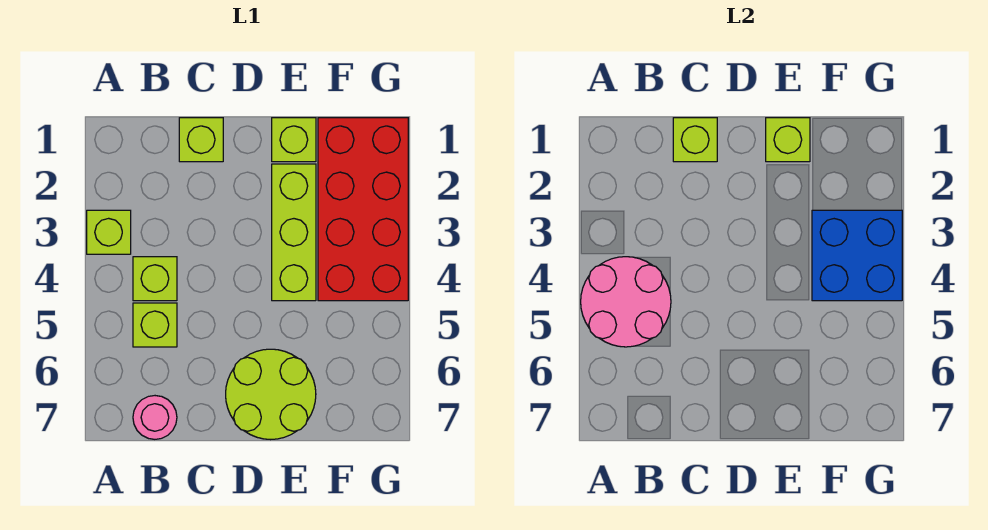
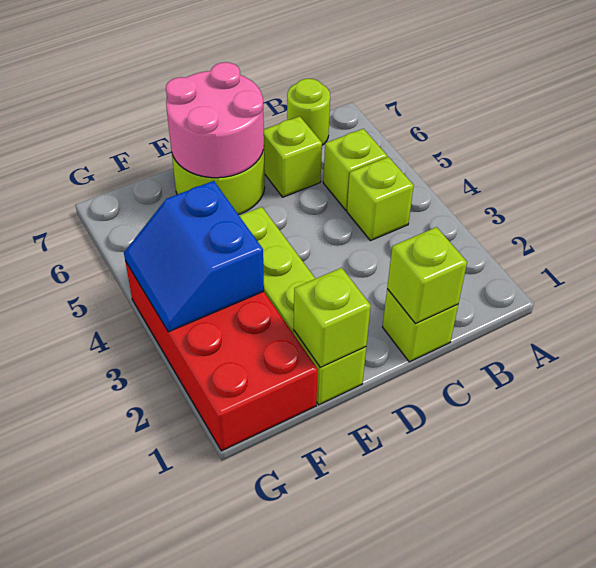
lime 1x1 brick [87,210,131,254] -> lime 1x1 brick moved to [264,116,322,197]
pink 2x2 round brick [581,257,671,347] -> pink 2x2 round brick moved to [166,62,264,178]
pink 1x1 round brick [133,396,177,439] -> lime 1x1 round brick [287,79,330,145]
blue 2x2 brick [812,210,902,301] -> blue 2x2 slope [124,181,264,332]

